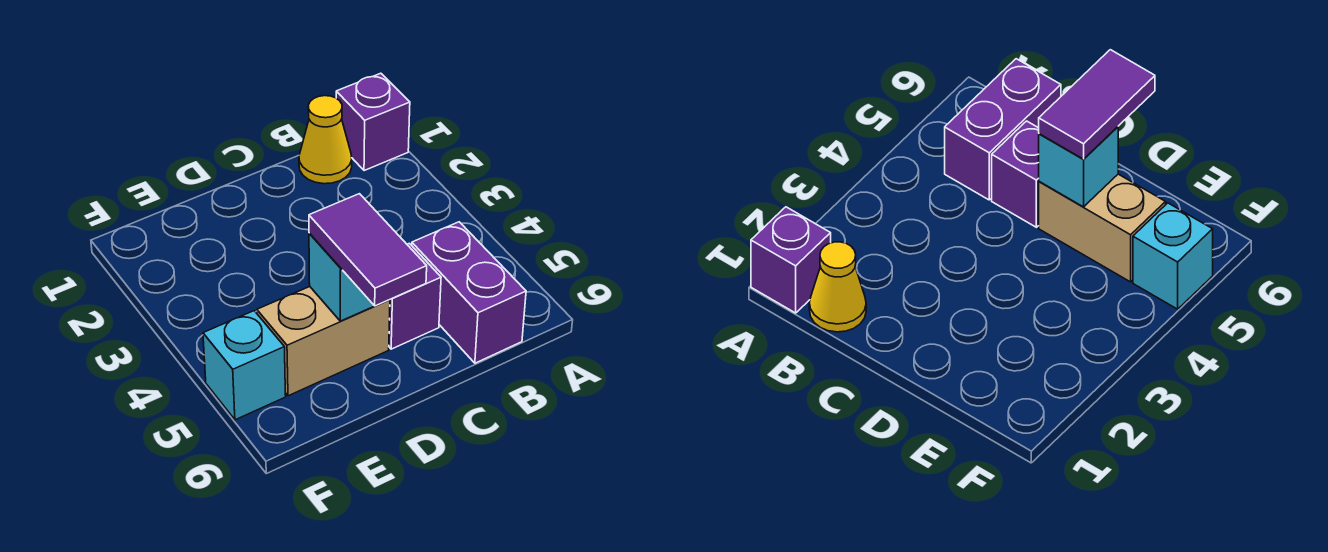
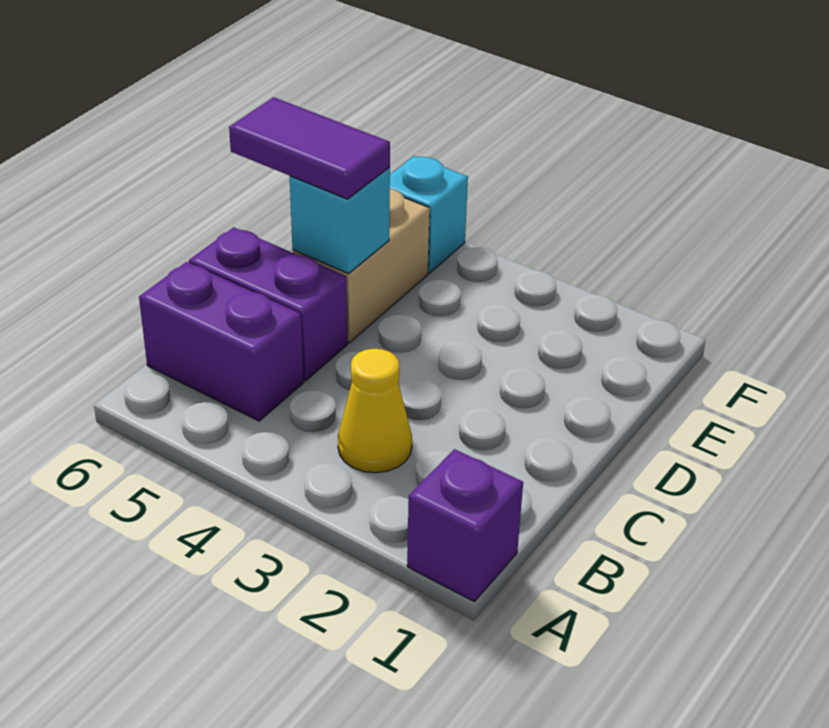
yellow 1x1 cone [299,96,352,184] -> yellow 1x1 cone moved to [338,349,412,473]
purple 1x1 brick [389,243,441,349] -> purple 1x2 brick [189,227,347,381]

